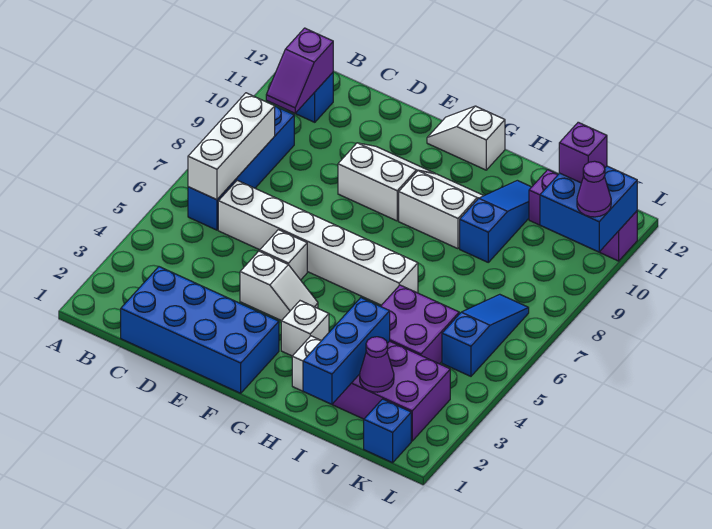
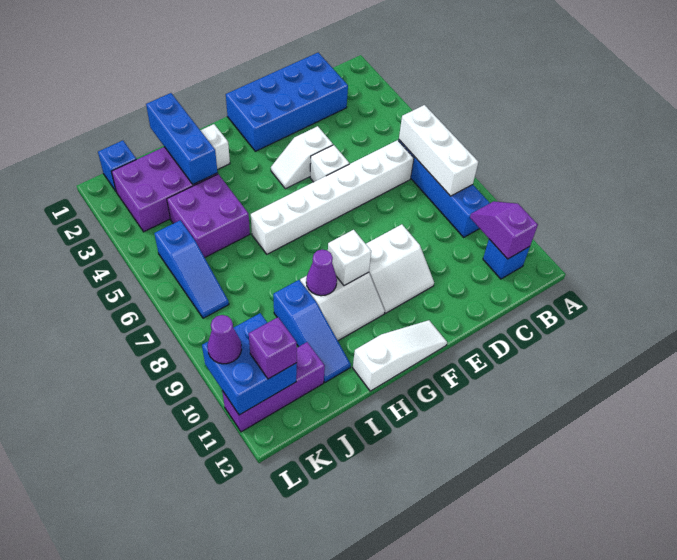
white 1x2 slope [427,106,505,170] -> white 1x3 slope [353,320,447,391]
white 1x1 brick [281,301,329,356] -> white 1x1 brick moved to [328,230,371,286]
purple 1x1 cone [360,337,394,392] -> purple 1x1 cone moved to [306,250,337,296]

